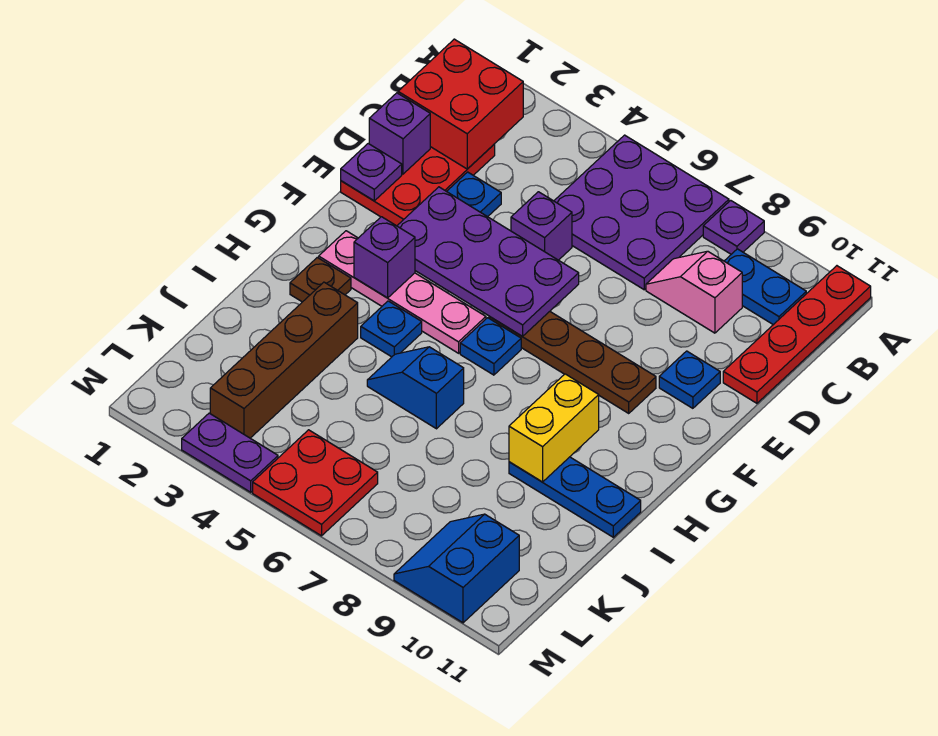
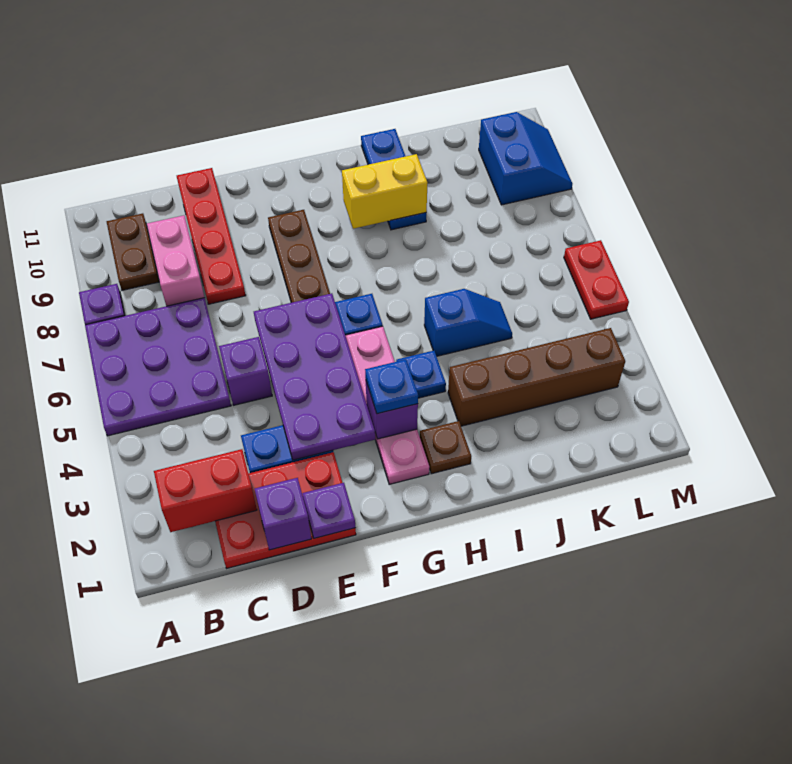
red 1x4 plate [723,266,871,403] -> red 1x4 plate turned to [177,168,246,304]
red 2x2 brick [398,39,523,169] -> red 1x2 brick [154,449,257,532]
blue 1x2 plate [724,249,806,325] -> brown 1x2 plate [107,213,159,290]
pink 1x2 slope [646,251,742,333] -> pink 1x2 brick [147,215,204,306]
blue 1x1 plate [659,351,720,408] -> blue 1x1 plate moved to [365,360,418,414]
blue 1x2 slope [367,347,464,429] -> blue 1x2 slope turned to [424,289,512,356]
red 2x2 plate [253,430,378,536] -> red 1x2 plate [564,240,629,319]
blue 2x2 slope [394,514,519,623] -> blue 2x2 slope turned to [479,112,572,205]
purple 1x2 plate [182,413,278,492] -> none

